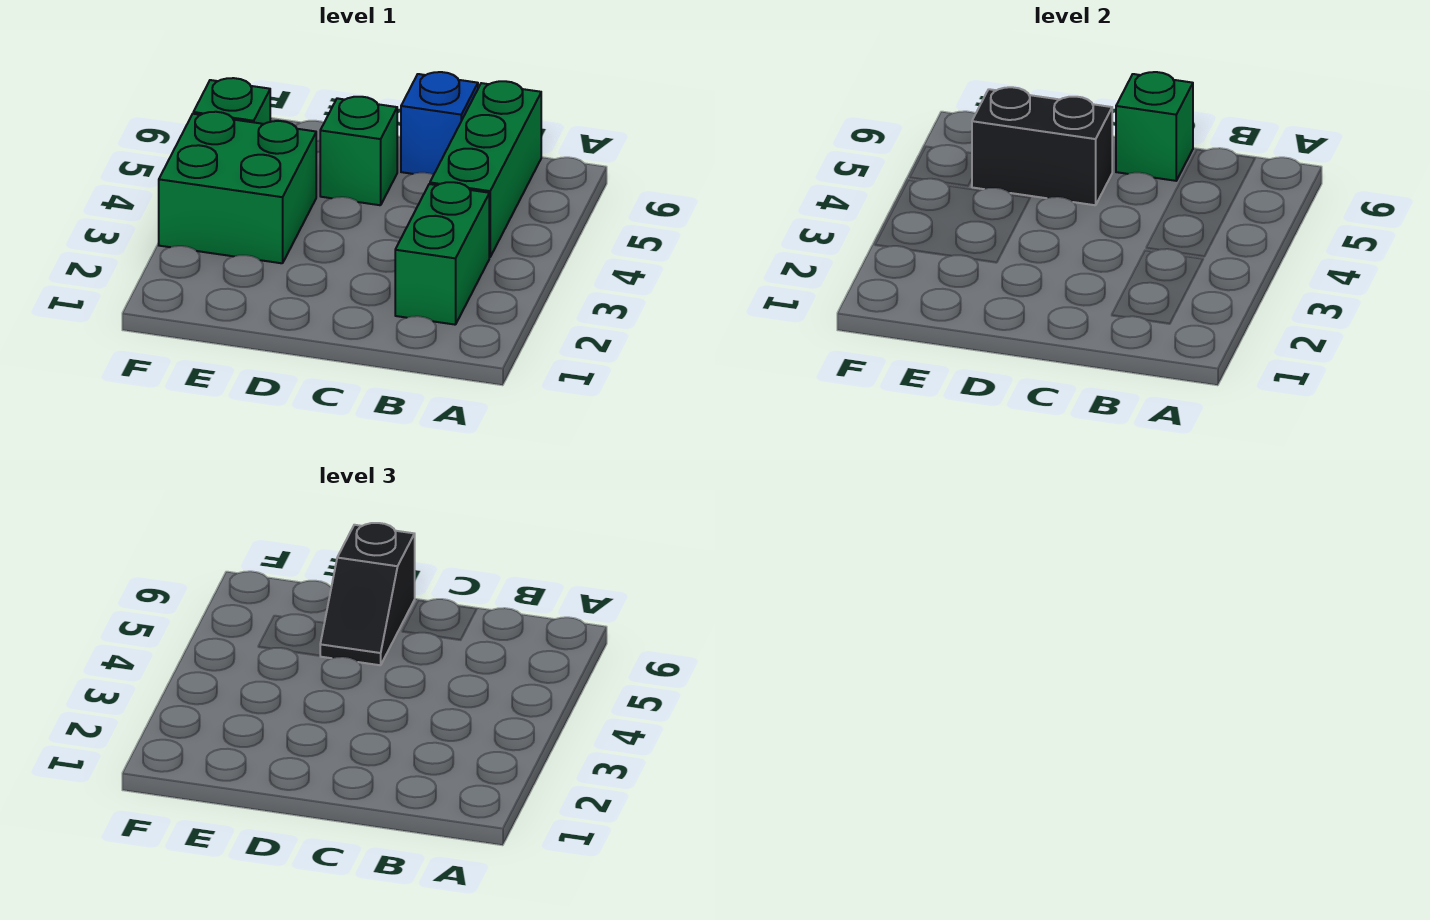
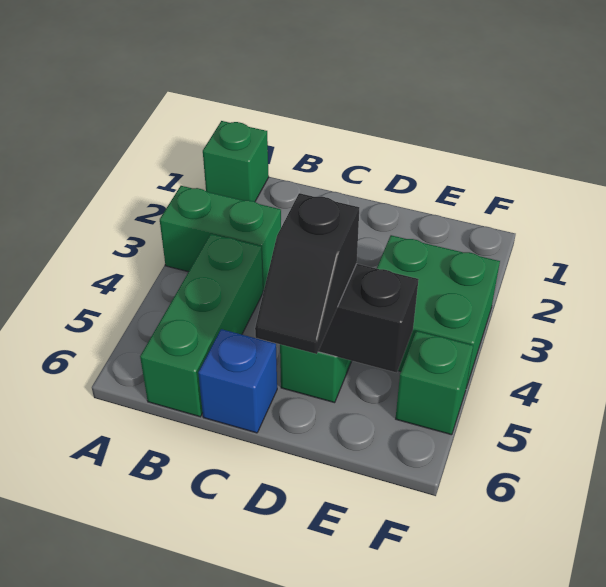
green 1x2 brick [395,182,489,325] -> green 1x2 brick turned to [160,186,281,291]
green 1x1 brick [1116,72,1193,181] -> green 1x1 brick moved to [203,121,269,202]
black 1x2 slope [320,523,415,665] -> black 1x2 slope turned to [255,193,359,354]

